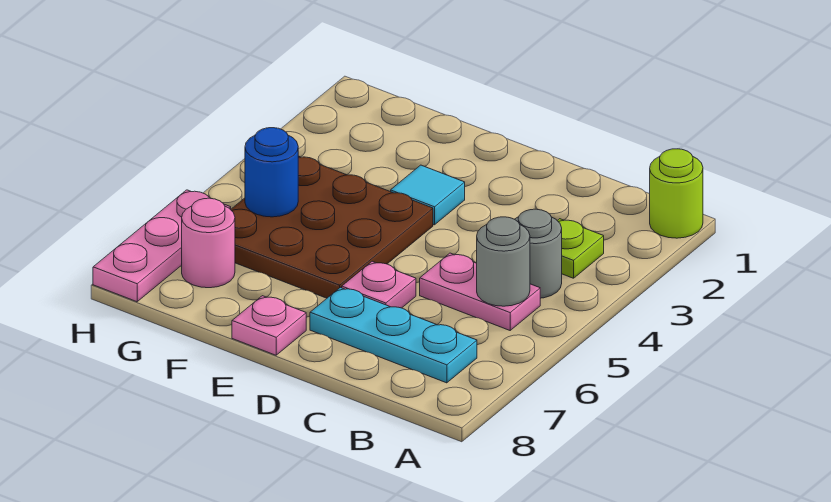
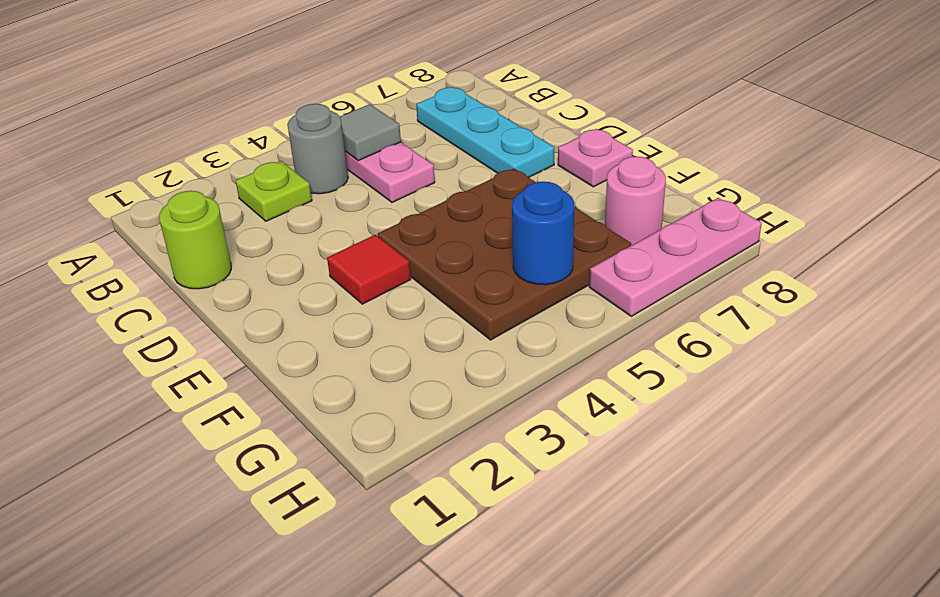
lime 1x1 round brick [650,149,703,238] -> lime 1x1 round brick moved to [159,191,231,289]
grey 1x1 round brick [477,217,530,306] -> grey 1x1 tile [340,104,401,160]
pink 1x1 plate [342,261,416,308] -> none
cyan 1x1 tile [391,165,465,225] -> red 1x1 tile [327,235,411,304]

